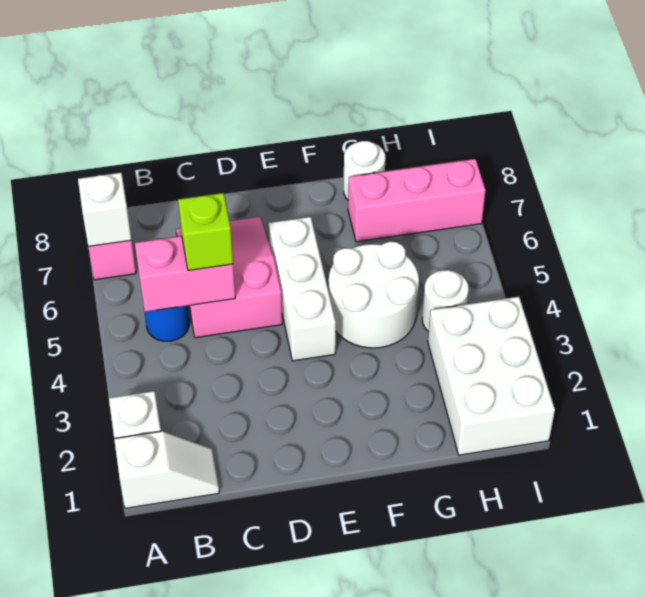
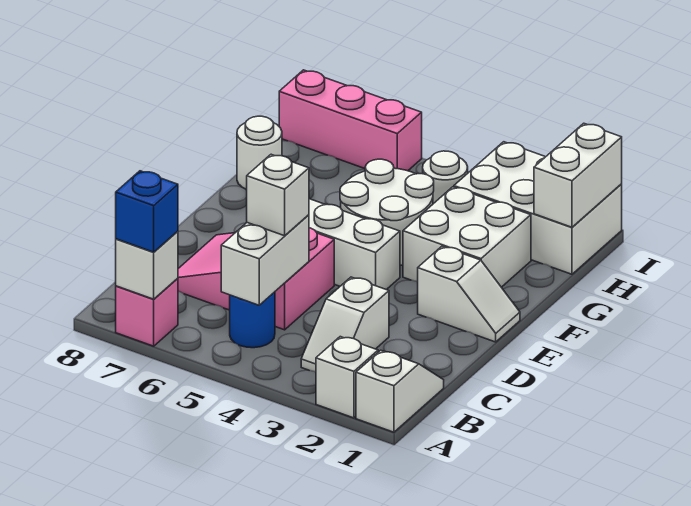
none -> blue 1x1 brick [116,171,178,252]
none -> white 1x2 slope [301,277,389,372]
pink 1x2 brick [135,236,235,312] -> white 1x2 brick [221,215,309,305]
lime 1x1 brick [178,193,233,270] -> white 1x1 brick [247,154,309,236]
none -> white 1x2 slope [418,246,520,342]
none -> white 2x2 brick [403,187,531,287]
pink 1x3 brick [348,159,486,242] -> pink 1x3 brick turned to [279,70,422,171]
none -> white 1x2 brick [534,123,622,227]

